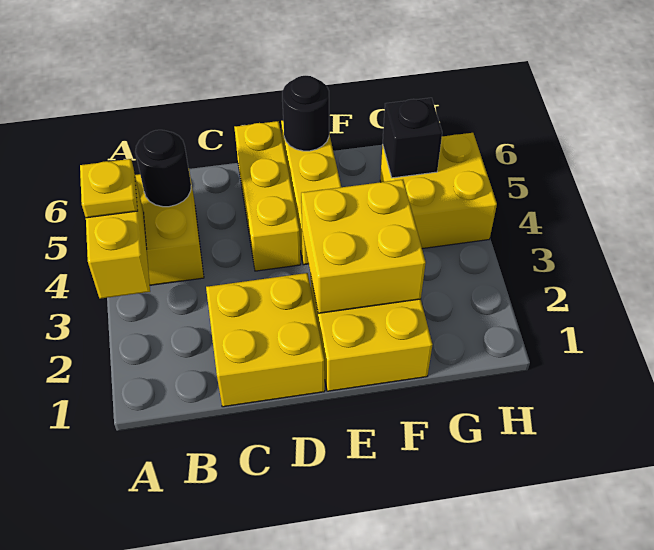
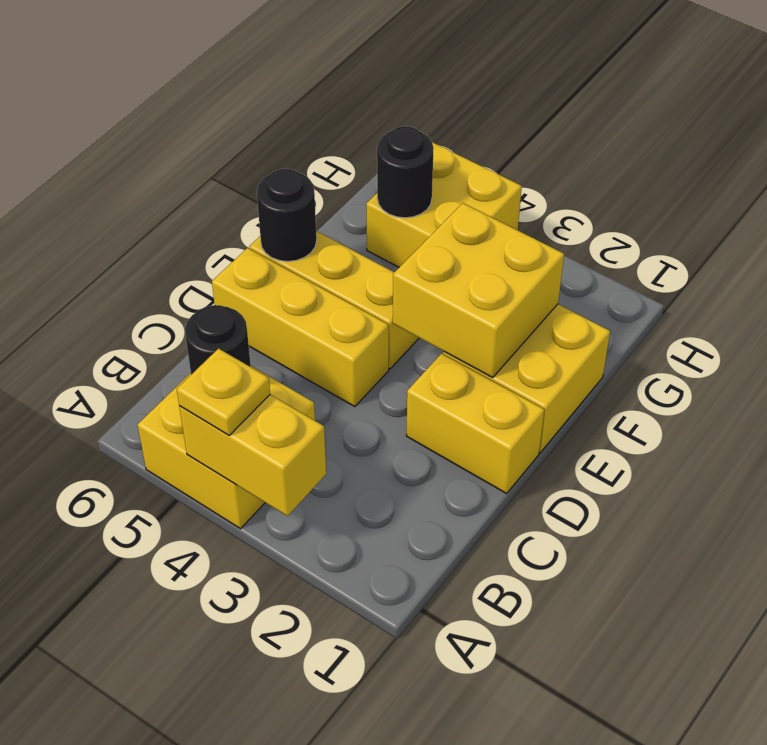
yellow 2x2 brick [206,273,325,407] -> yellow 1x2 brick [406,353,544,493]
black 1x1 brick [383,98,442,178] -> black 1x1 round brick [377,126,434,218]

